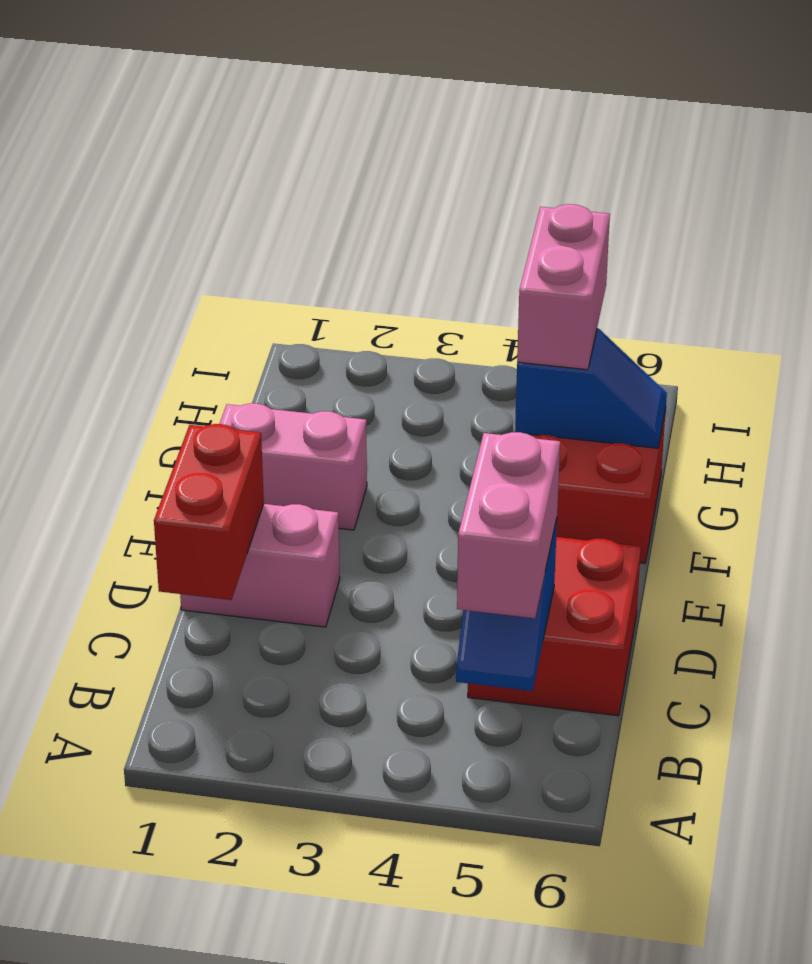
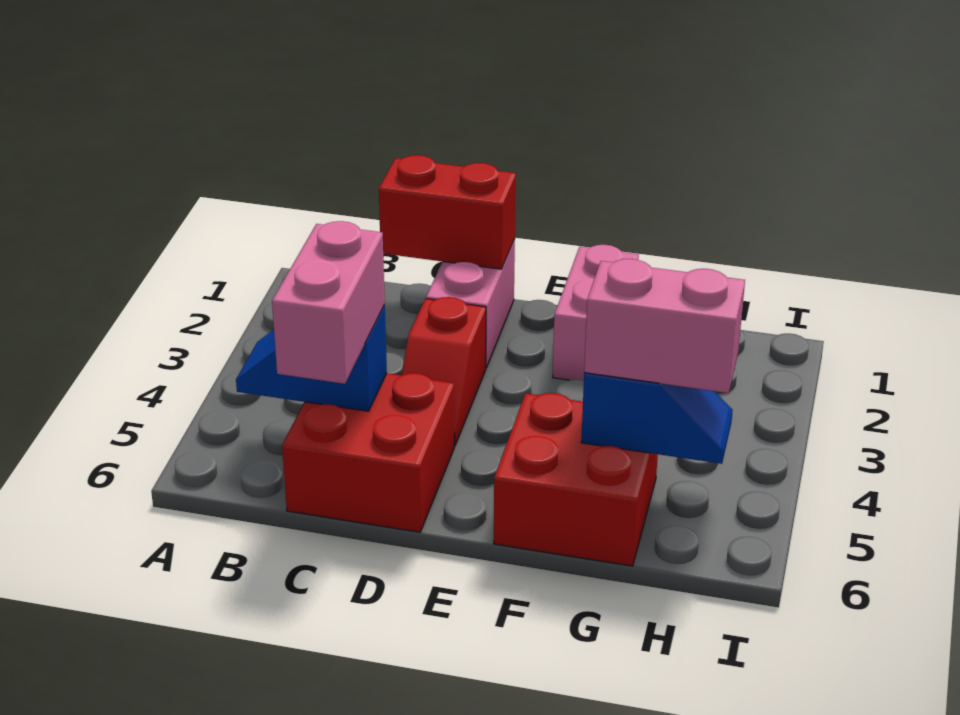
pink 1x2 brick [457,432,560,618] -> pink 1x2 brick turned to [272,221,385,384]
none -> red 1x2 slope [401,297,486,446]
blue 1x2 slope [515,328,667,448] -> blue 1x2 slope turned to [581,373,733,464]

